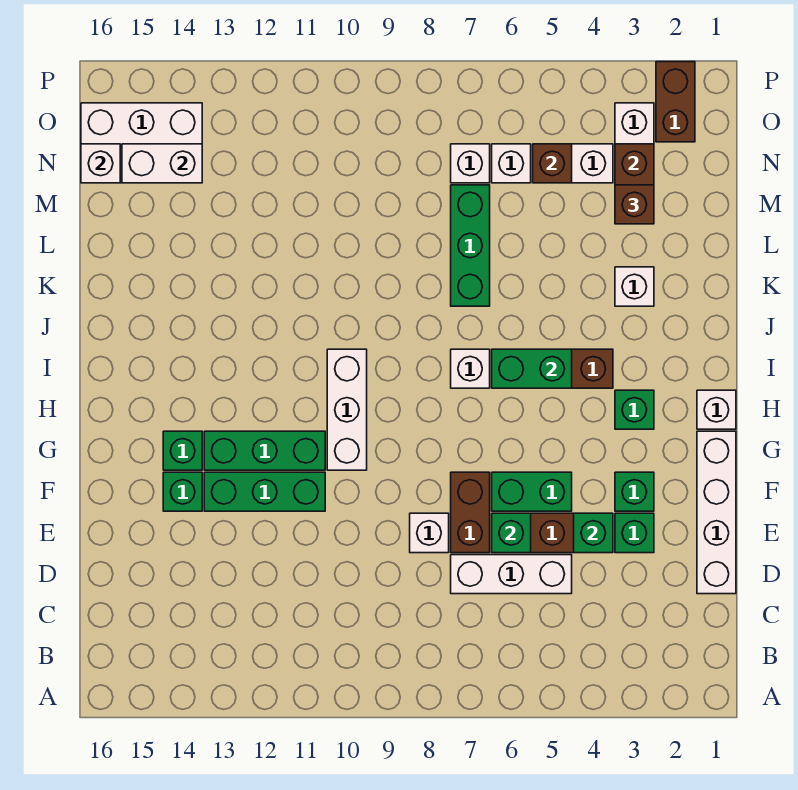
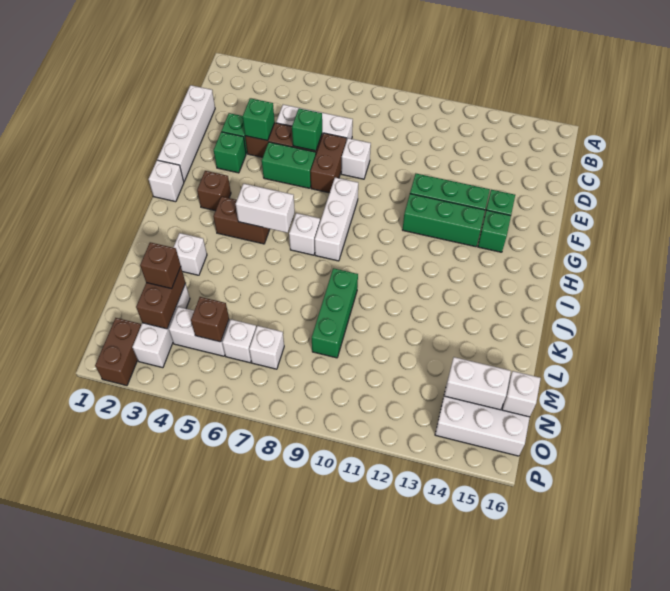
white 1x3 brick [327,349,367,470] -> white 1x3 brick moved to [315,177,358,261]
green 1x1 brick [615,390,654,429] -> brown 1x1 brick [197,171,231,211]
green 1x2 brick [492,349,572,388] -> white 1x2 brick [236,184,295,233]
green 1x3 brick [451,185,490,306] -> green 1x3 brick moved to [312,268,358,358]

